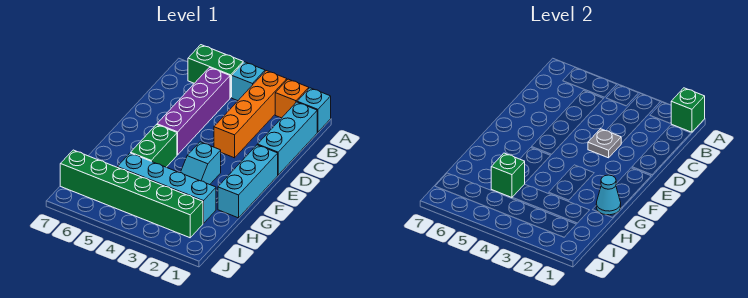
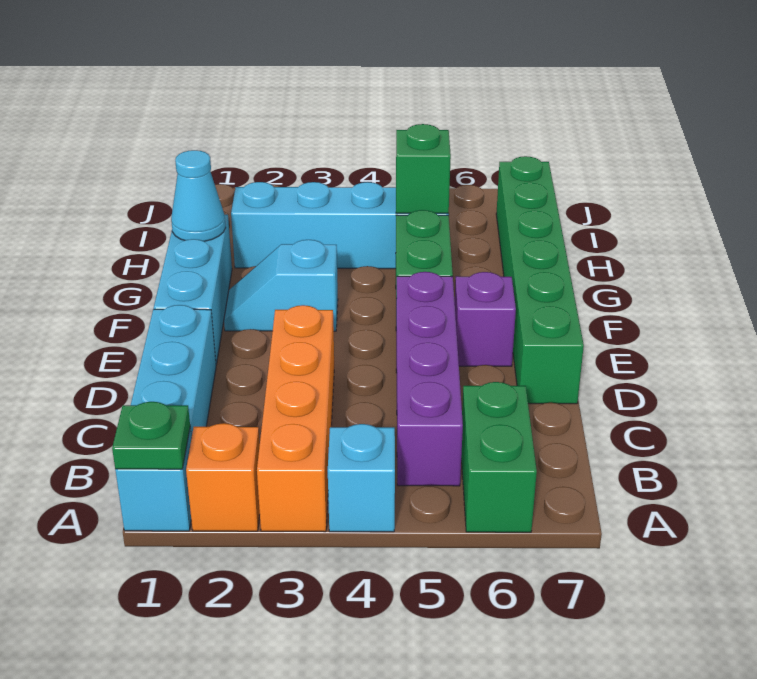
green 1x1 brick [671,88,705,132] -> green 1x1 plate [112,402,190,469]
green 1x2 brick [188,45,243,98] -> green 1x2 brick turned to [461,382,537,532]
grey 1x1 plate [588,129,621,158] -> none
none -> purple 1x1 brick [455,272,516,366]
cyan 1x2 slope [180,142,221,185] -> cyan 1x2 slope turned to [224,240,338,331]
green 1x6 brick [60,150,203,238] -> green 1x6 brick turned to [496,156,584,404]

